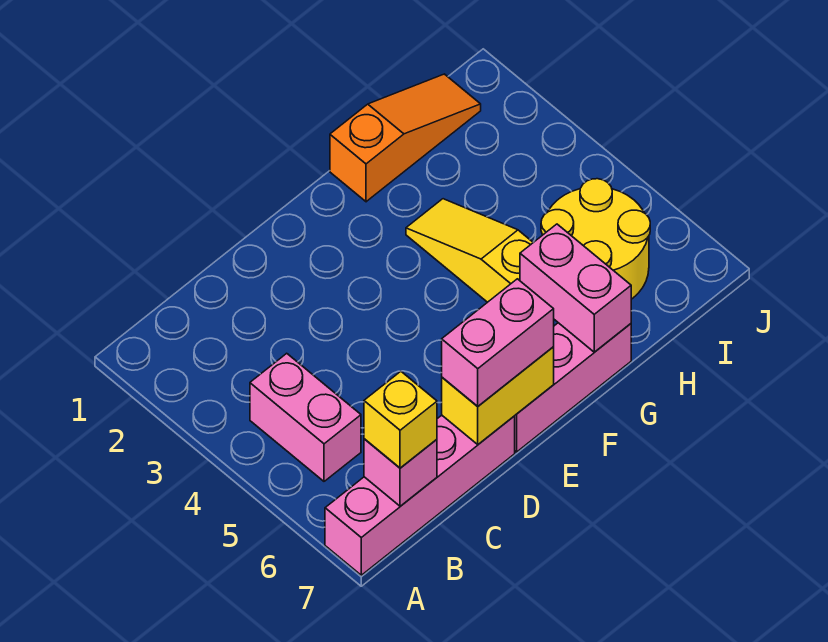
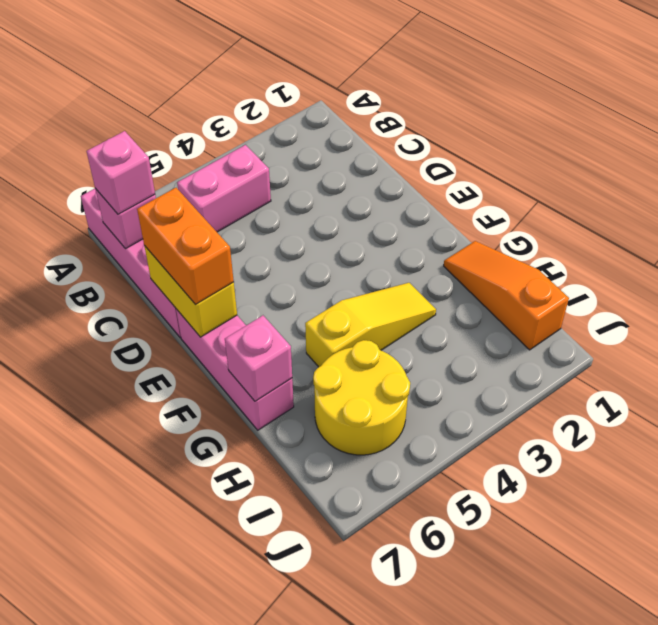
yellow 1x1 brick [364,371,437,468] -> pink 1x1 brick [87,131,155,214]
pink 1x2 brick [442,279,554,406] -> orange 1x2 brick [137,188,234,305]
orange 1x3 slope [330,74,481,202] -> orange 1x3 slope turned to [444,241,569,350]
pink 1x2 brick [520,224,631,352] -> pink 1x1 brick [225,316,292,401]

